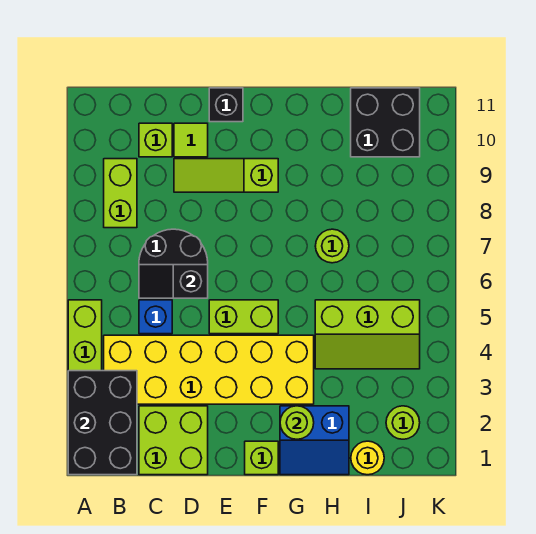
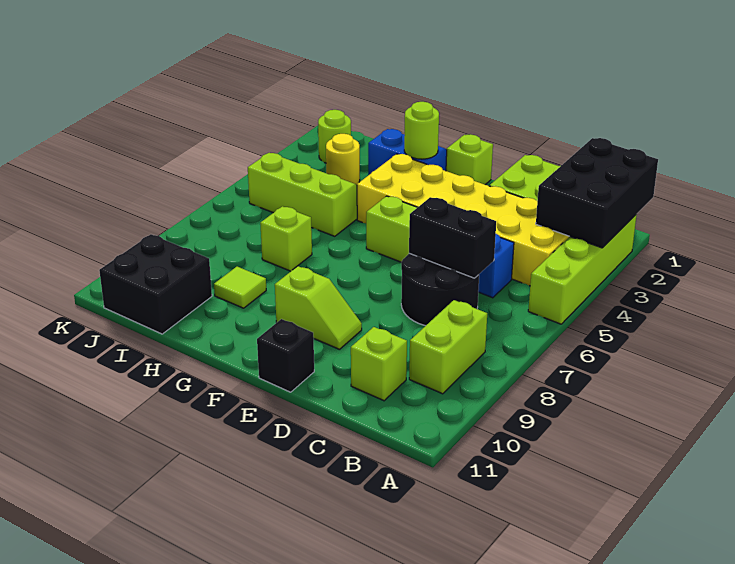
black 1x2 slope [139,265,208,298] -> black 1x2 brick [409,197,496,278]
lime 1x3 slope [174,159,278,192] -> lime 1x2 slope [275,266,362,349]
lime 1x1 tile [174,123,208,157] -> lime 1x1 tile moved to [214,267,266,308]
lime 1x1 round brick [315,229,349,263] -> lime 1x1 brick [260,206,312,271]
yellow 1x1 round brick [351,441,384,475] -> yellow 1x1 round brick moved to [326,134,360,185]

